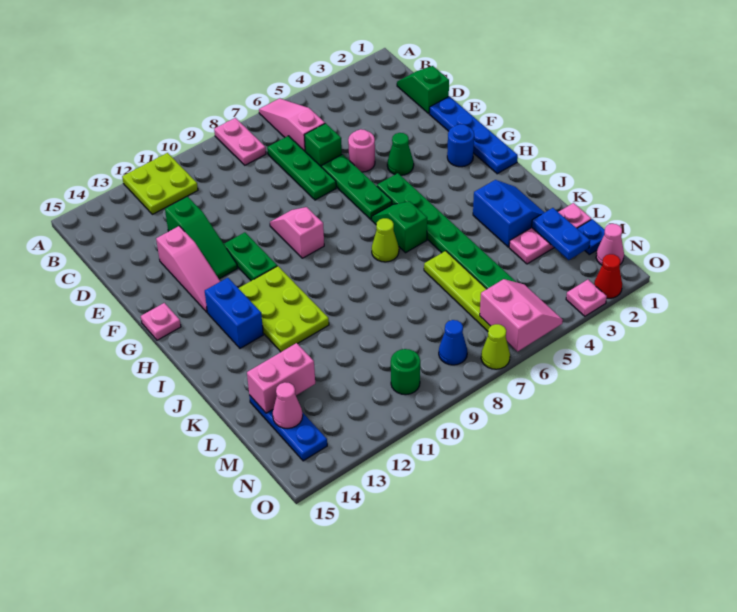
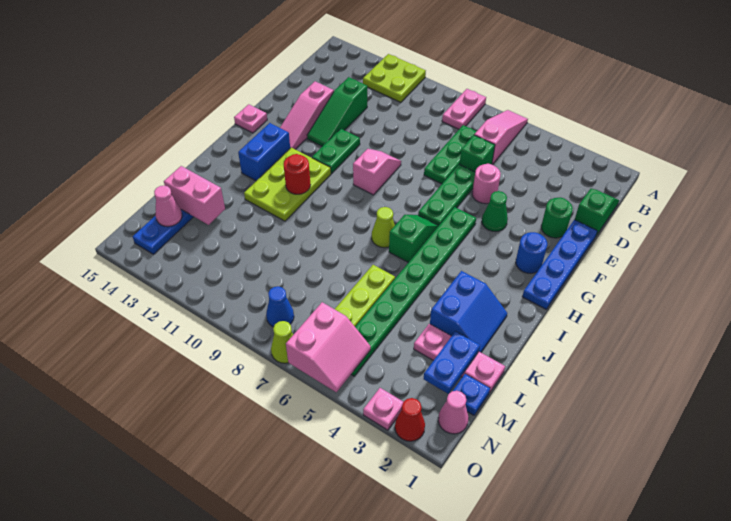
none -> red 1x1 round brick [284,154,310,194]
green 1x1 round brick [391,349,420,395] -> green 1x1 round brick moved to [541,197,573,238]

